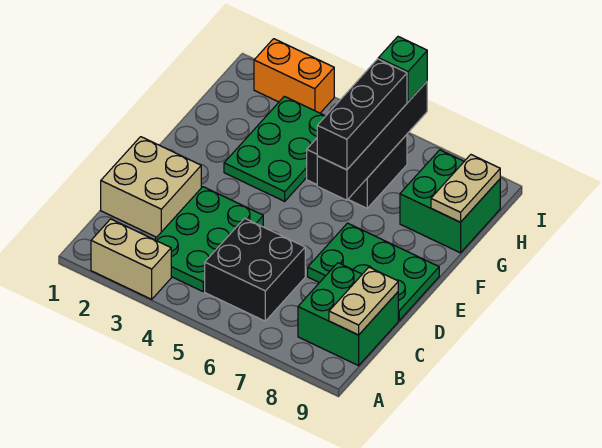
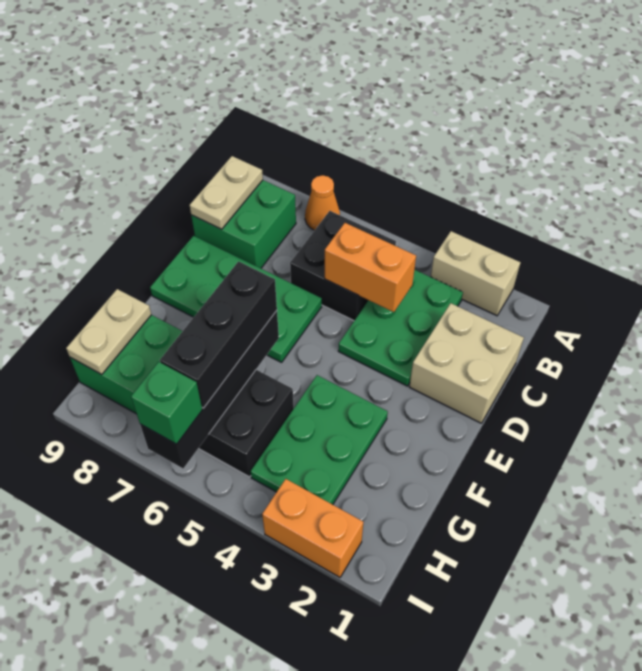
none -> orange 1x1 cone [305,175,340,230]
none -> orange 1x2 brick [325,223,416,312]
green 2x3 plate [308,223,439,320] -> green 2x4 plate [150,236,322,362]

